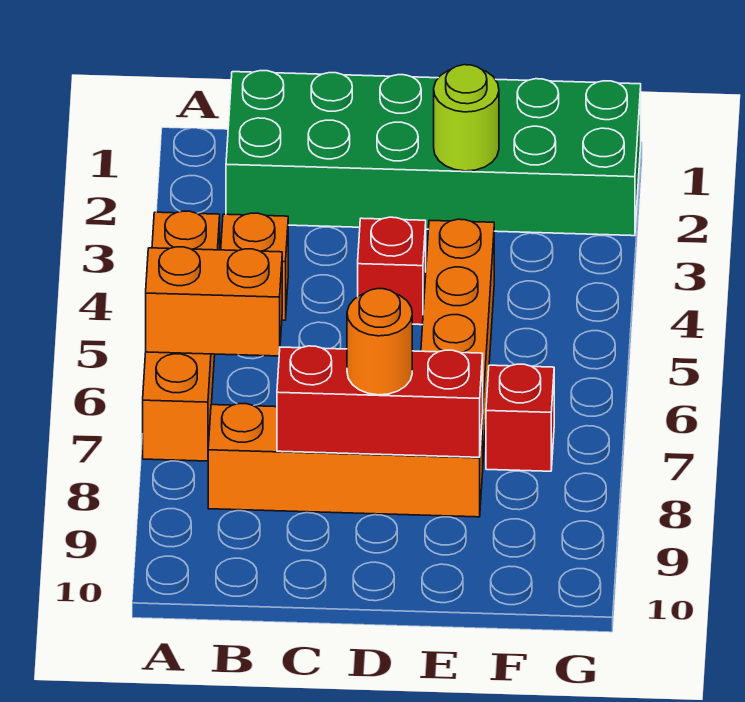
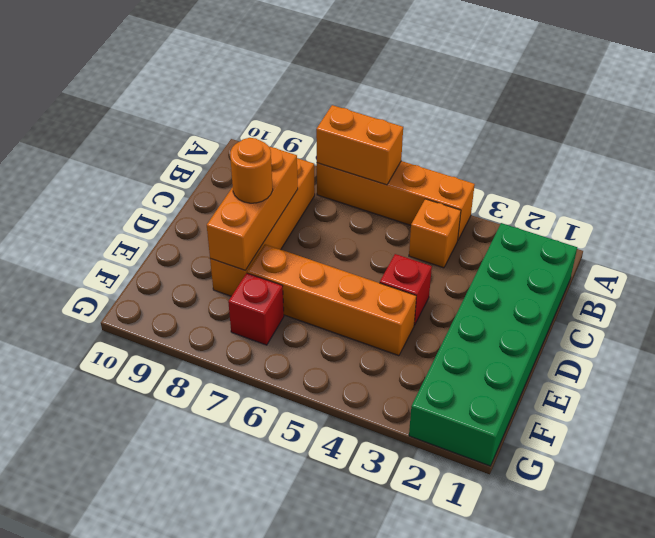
orange 1x2 brick [146,247,282,356] -> orange 1x2 brick turned to [316,105,403,185]
red 1x3 brick [277,346,483,457] -> orange 1x3 brick [207,147,298,271]
lime 1x1 round brick [434,65,499,171] -> none

